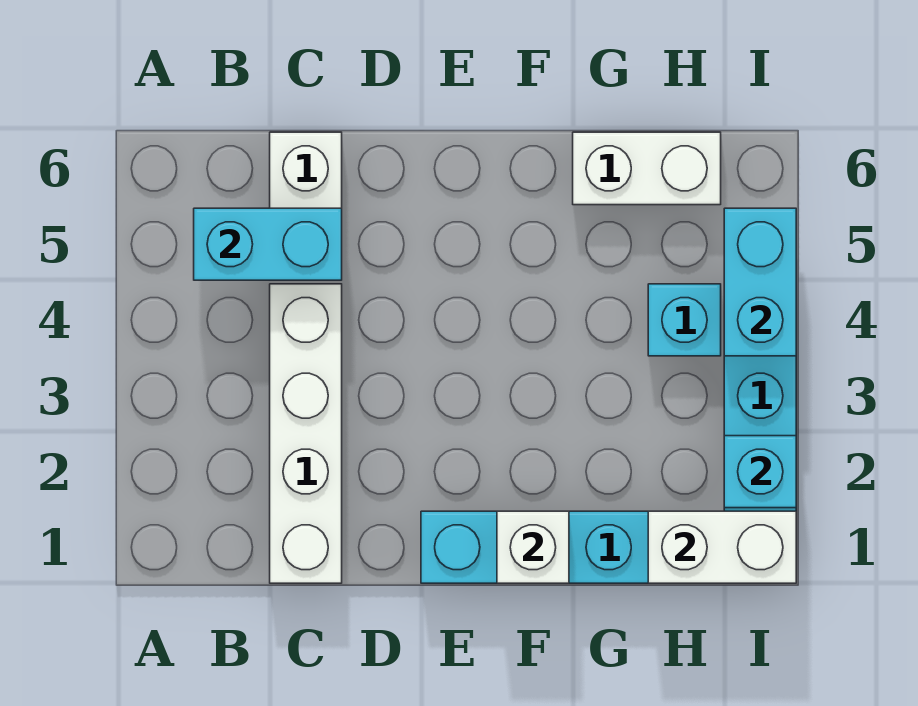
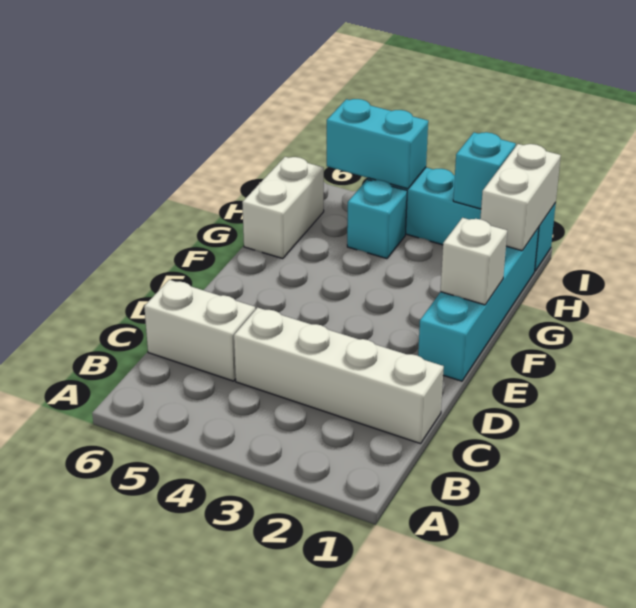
cyan 1x2 brick [194,208,342,280] -> none

